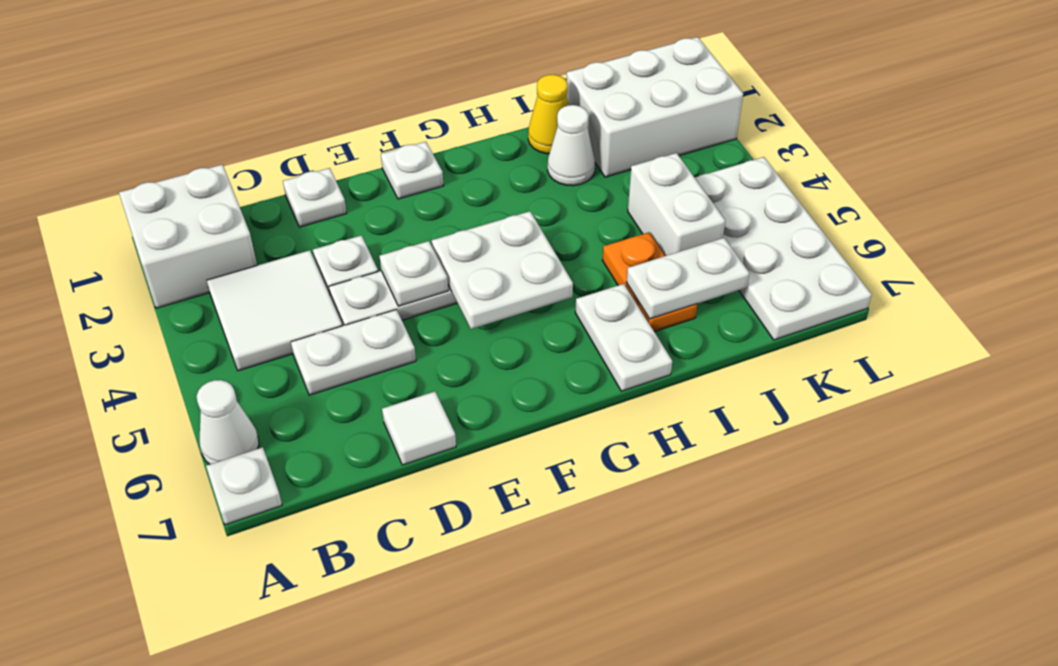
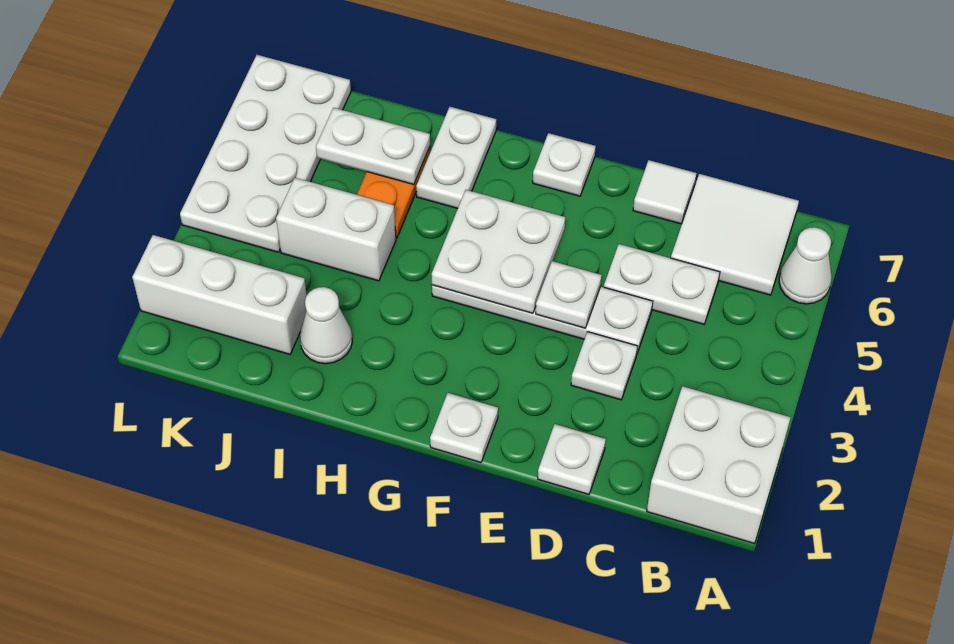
white 1x1 plate [206,447,282,525] -> white 1x1 plate moved to [533,133,596,196]
white 2x2 tile [207,250,342,371] -> white 2x2 tile moved to [671,174,799,295]
yellow 1x1 cone [528,75,569,154] -> none
white 2x3 brick [567,37,743,177] -> white 1x3 brick [132,235,307,354]
white 1x2 brick [628,153,725,256] -> white 1x2 brick turned to [276,178,396,281]

